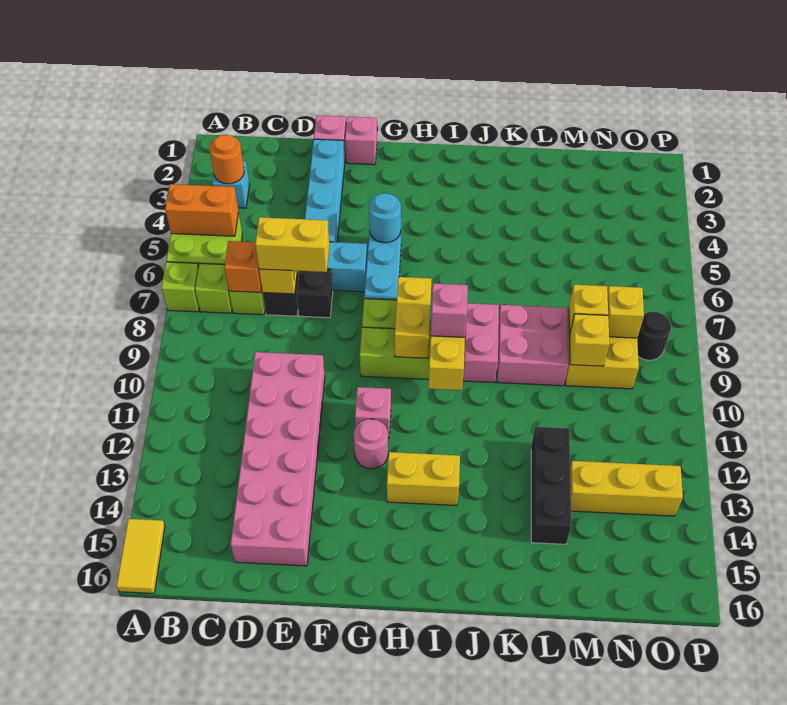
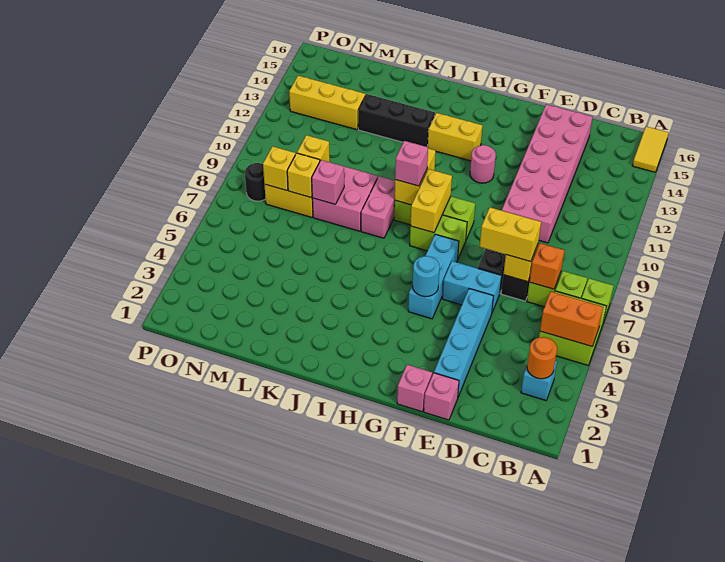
pink 1x1 brick [355,387,391,438] -> pink 1x1 brick moved to [312,160,344,204]
black 1x3 brick [531,427,571,544] -> black 1x3 brick turned to [358,94,435,147]

